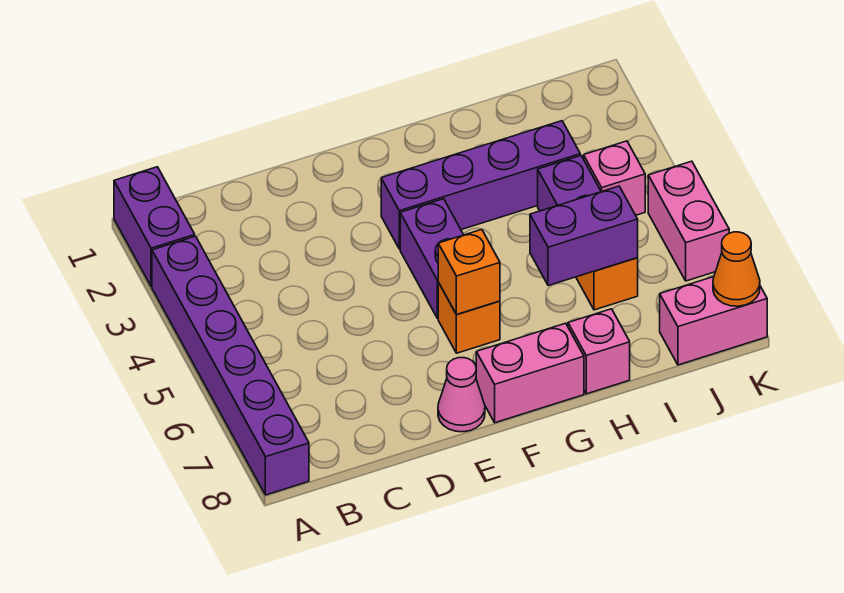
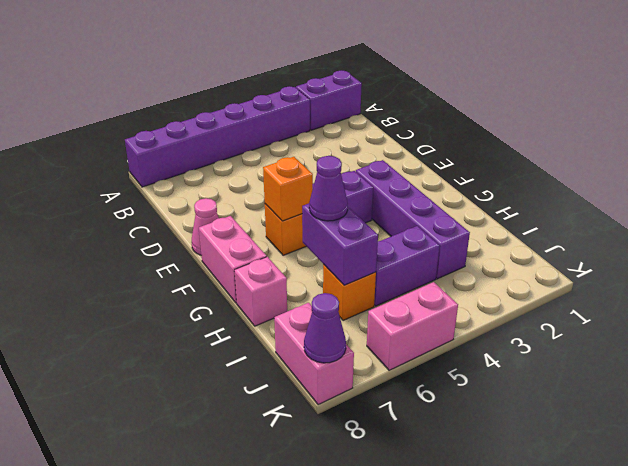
none -> purple 1x1 cone [309,156,348,221]
pink 1x1 brick [584,141,645,215] -> none
orange 1x1 cone [713,232,760,306] -> purple 1x1 cone [304,293,346,363]

